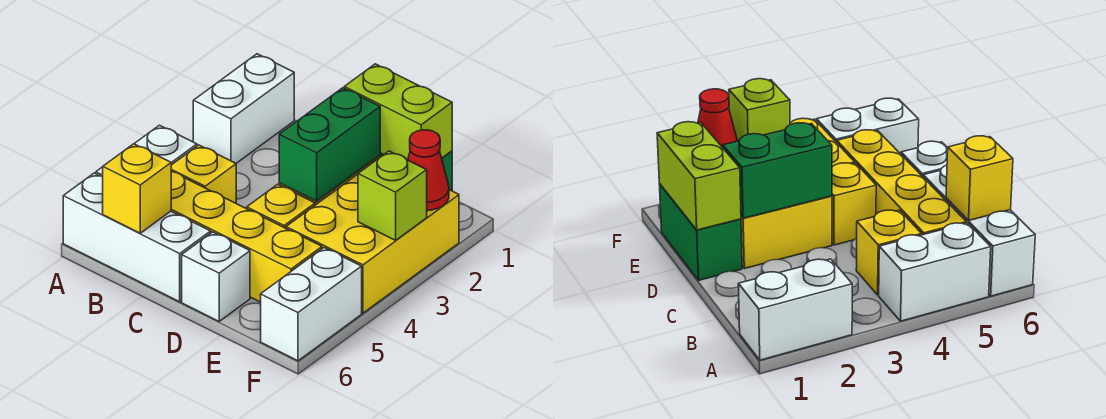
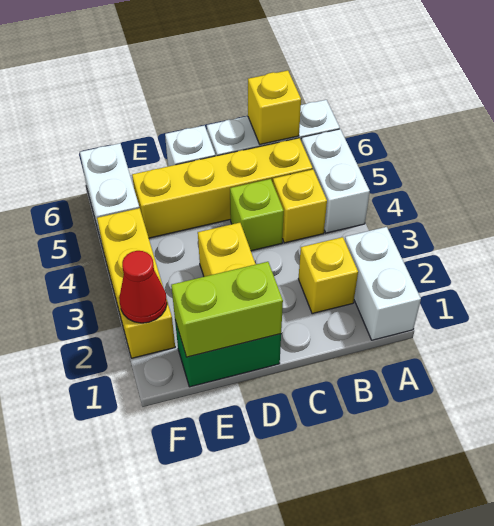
green 1x2 brick [279,88,380,201] -> none
yellow 1x1 brick [247,184,315,228] -> yellow 1x1 brick moved to [298,237,358,314]
yellow 2x3 brick [286,174,459,313] -> yellow 1x3 brick [97,208,175,358]
lime 1x1 brick [358,151,427,240] -> lime 1x1 brick moved to [230,179,284,251]

